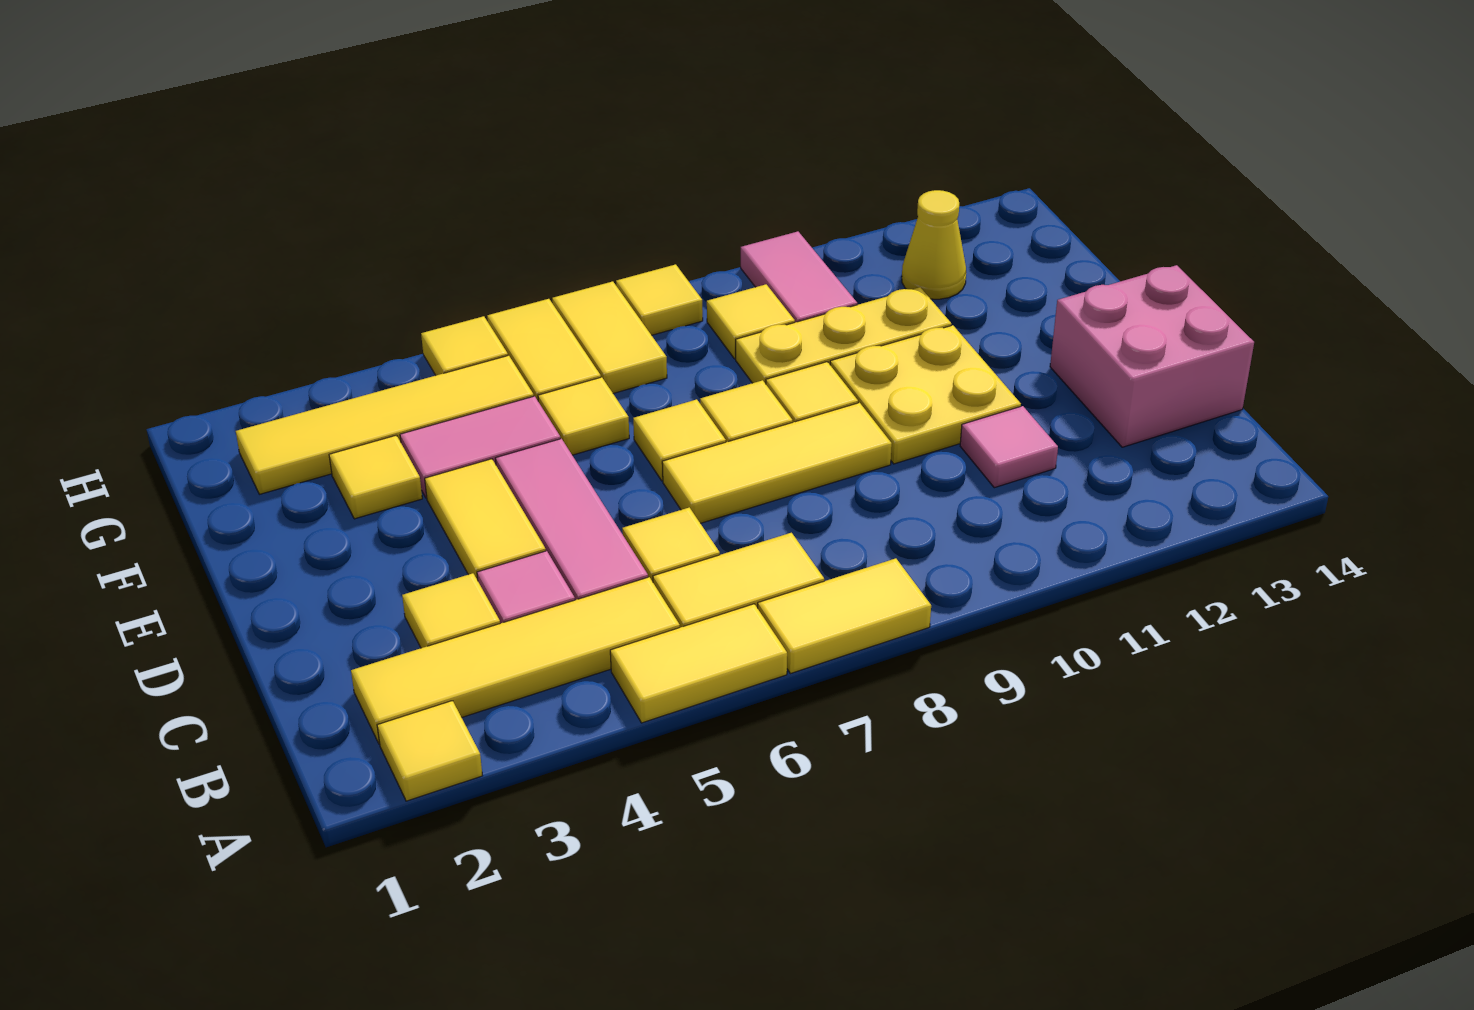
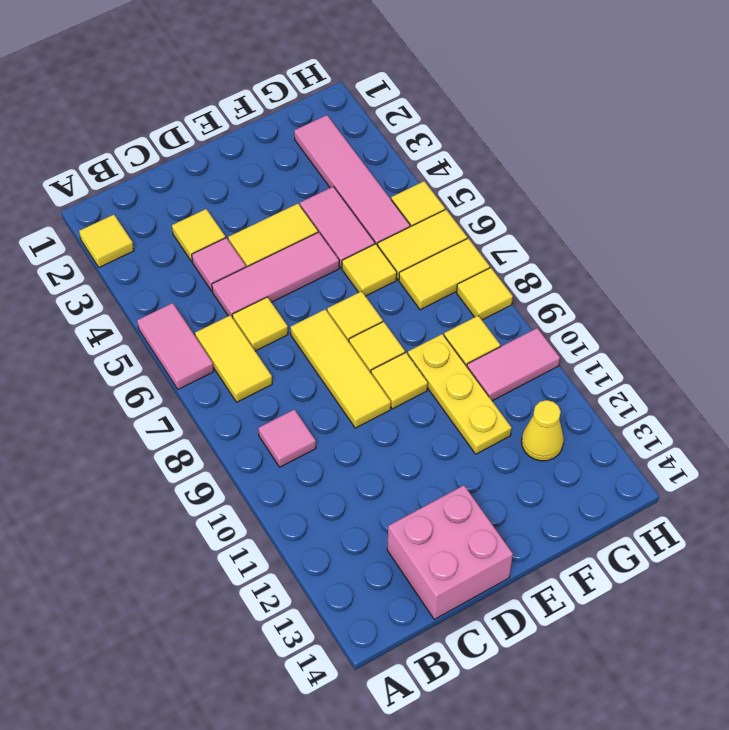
yellow 1x2 tile [610,604,787,723] -> pink 1x2 tile [137,303,214,389]
yellow 1x2 tile [758,558,931,674] -> none
yellow 1x4 tile [351,577,680,744] -> none
pink 1x1 tile [960,406,1058,488] -> pink 1x1 tile moved to [258,409,316,467]
yellow 2x2 plate [830,325,1021,464] -> none
yellow 1x1 tile [329,435,422,519] -> none
yellow 1x4 tile [236,355,534,494] -> pink 1x4 tile [294,115,410,246]

